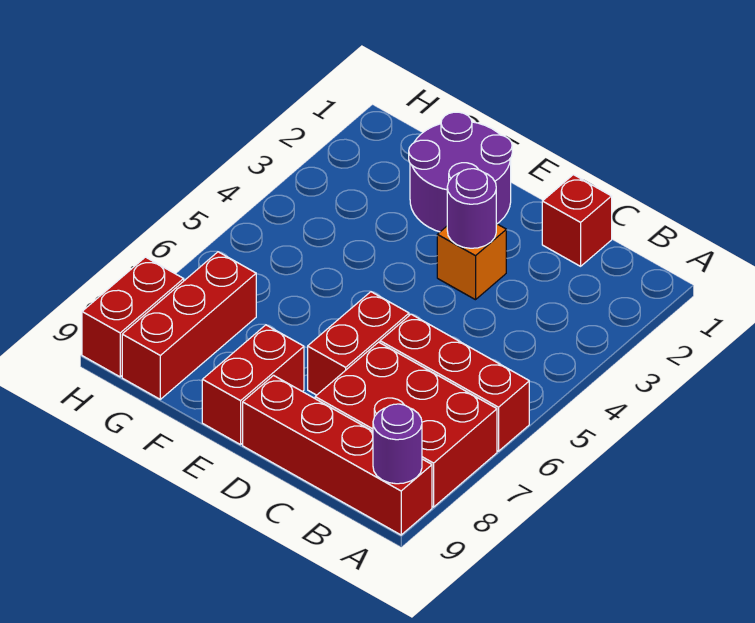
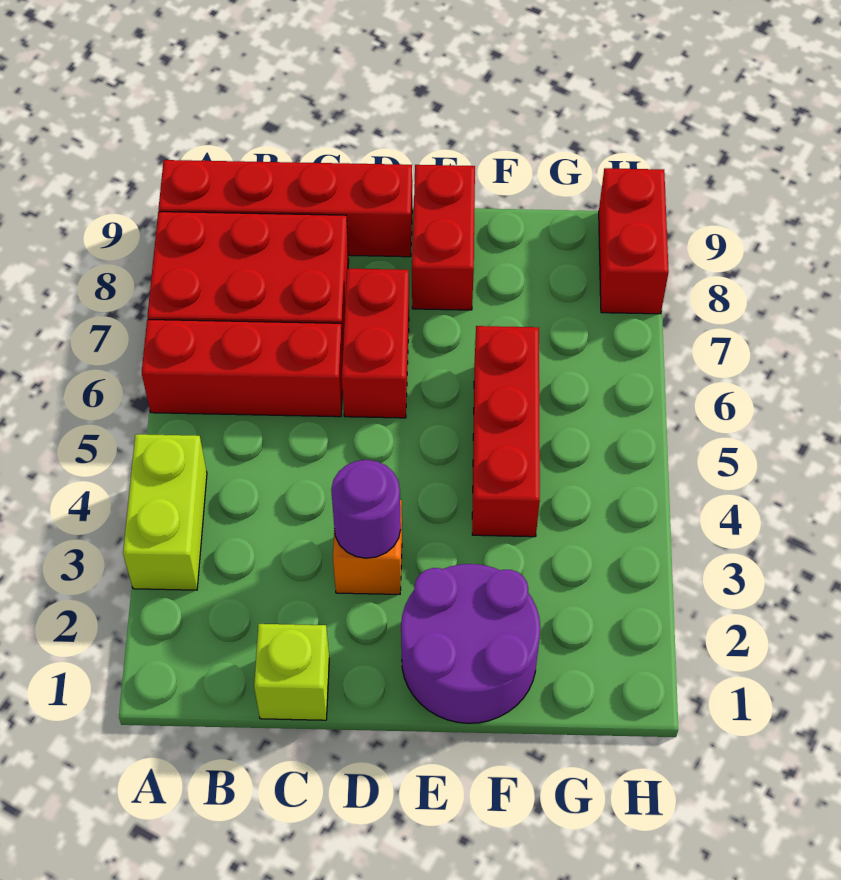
none -> lime 1x2 brick [123,434,207,590]
purple 1x1 round brick [373,404,422,484] -> none
red 1x1 brick [542,175,612,266] -> lime 1x1 brick [254,624,329,720]
red 1x3 brick [122,252,256,399] -> red 1x3 brick moved to [472,326,540,537]

